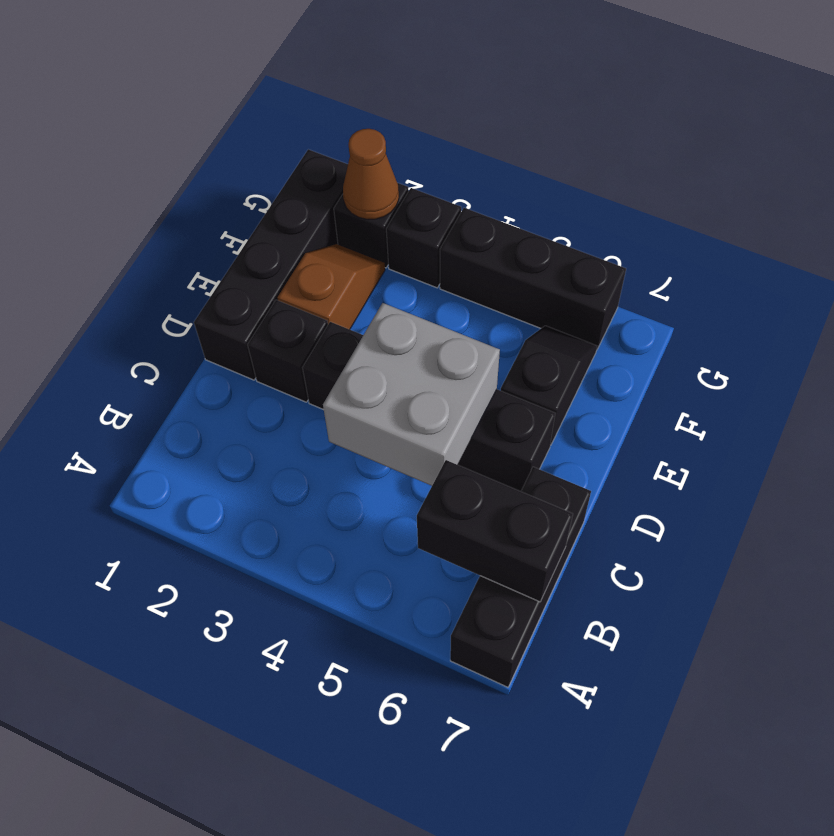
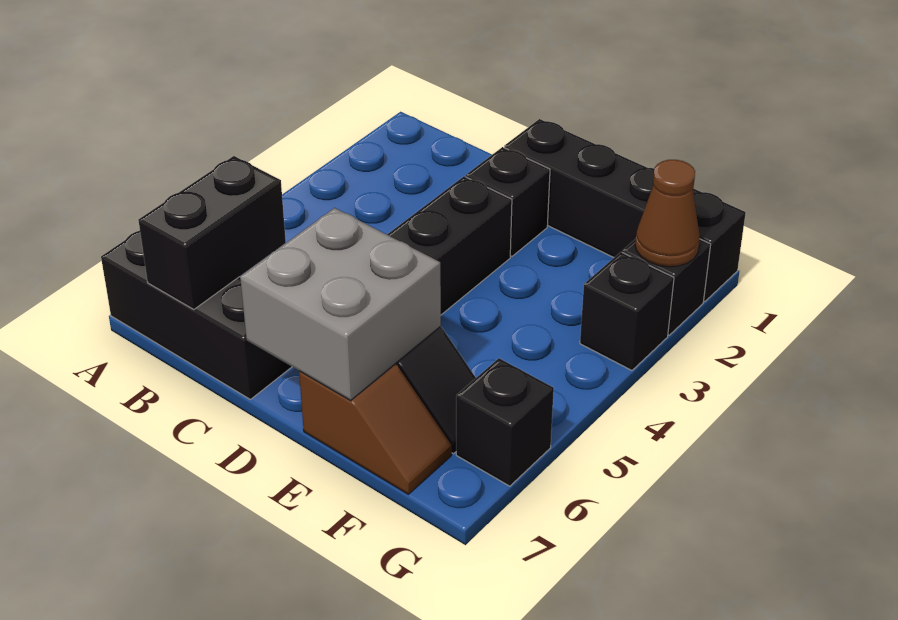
grey 2x2 brick [323,303,500,486] -> grey 2x2 brick moved to [240,208,441,400]
brown 1x2 slope [278,244,385,329] -> brown 1x2 slope moved to [299,364,452,494]
black 1x3 brick [440,208,626,349] -> black 1x1 brick [456,358,554,486]

